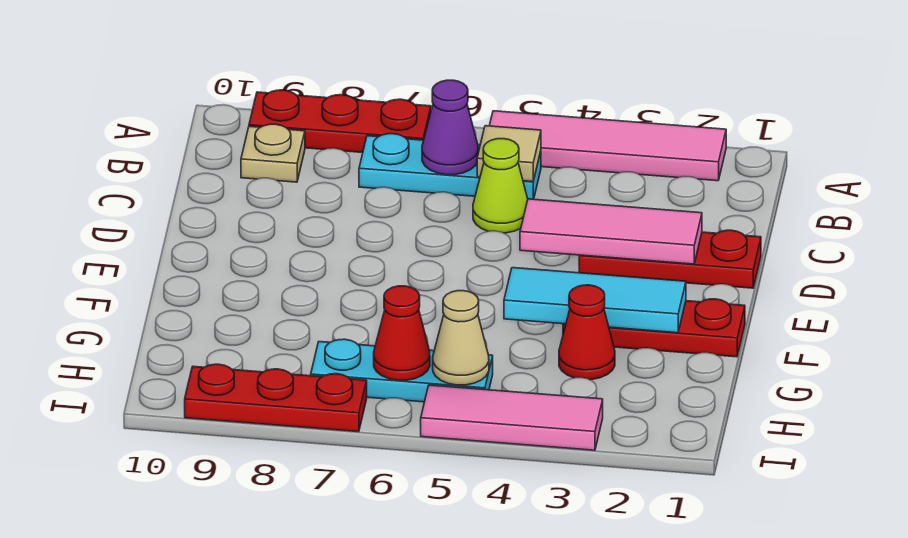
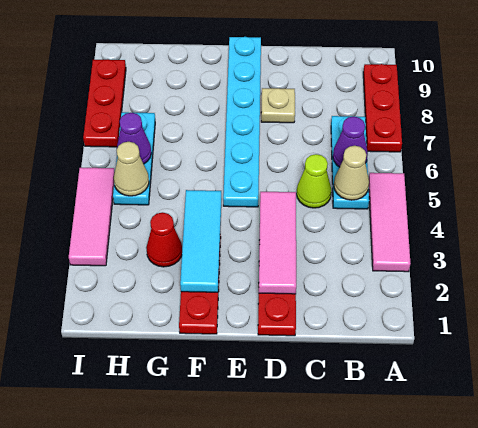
pink 1x4 tile [489,111,726,181] -> pink 1x3 tile [369,173,411,272]
tan 1x1 tile [477,126,541,182] -> tan 1x1 cone [334,146,369,200]
tan 1x1 plate [241,124,305,182] -> tan 1x1 plate moved to [261,88,295,123]
none -> cyan 1x6 plate [223,37,261,207]
red 1x1 cone [374,286,430,380] -> purple 1x1 cone [117,113,151,164]

